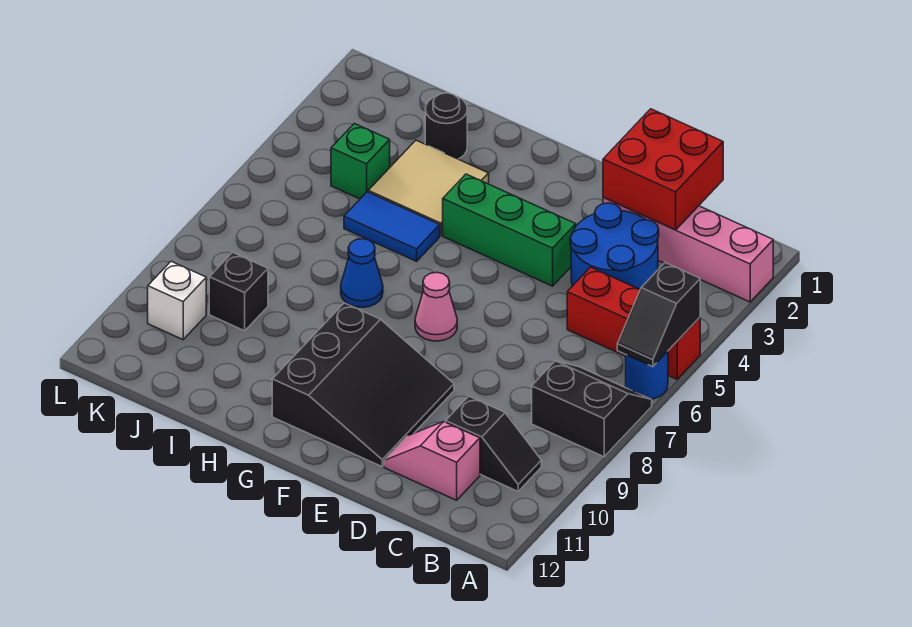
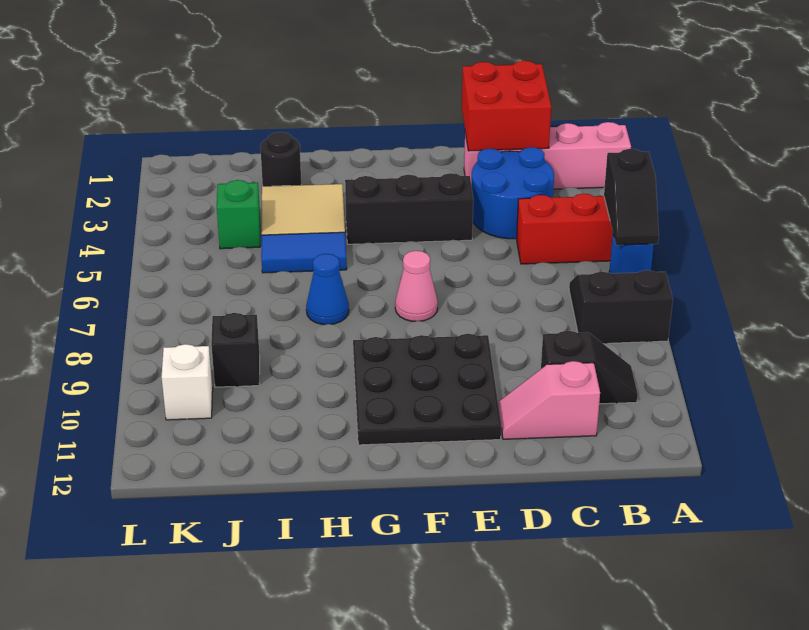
green 1x3 brick [443,174,576,286] -> black 1x3 brick [345,173,473,244]
black 3x3 slope [272,303,454,466] -> black 3x3 plate [353,334,501,445]

